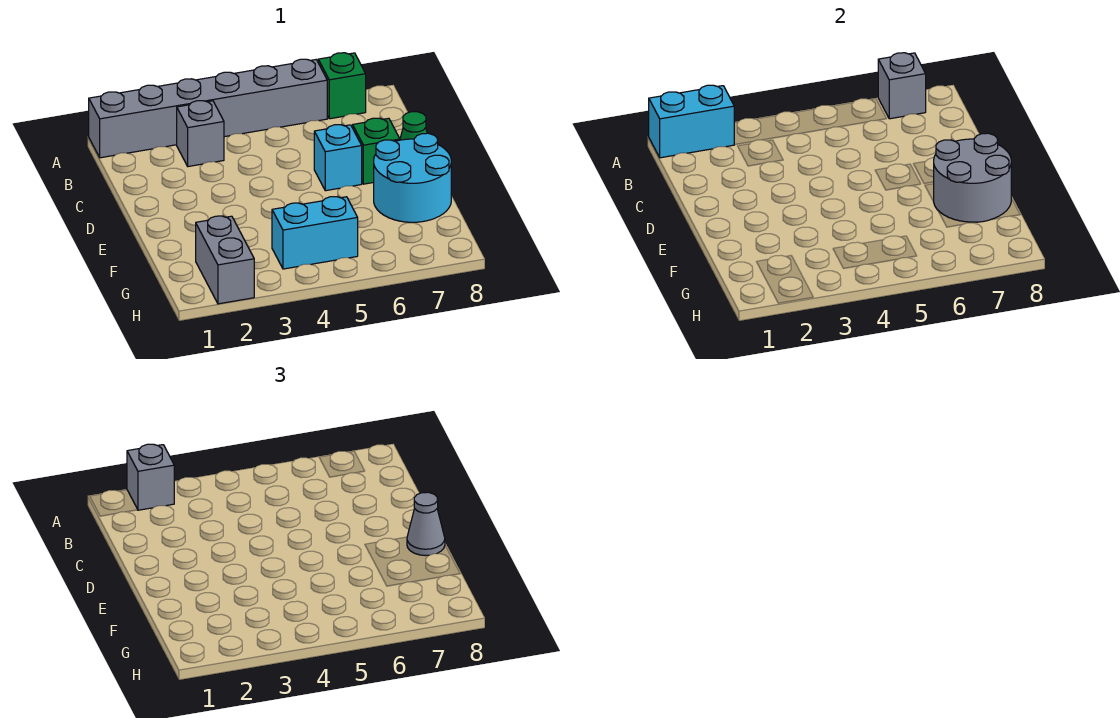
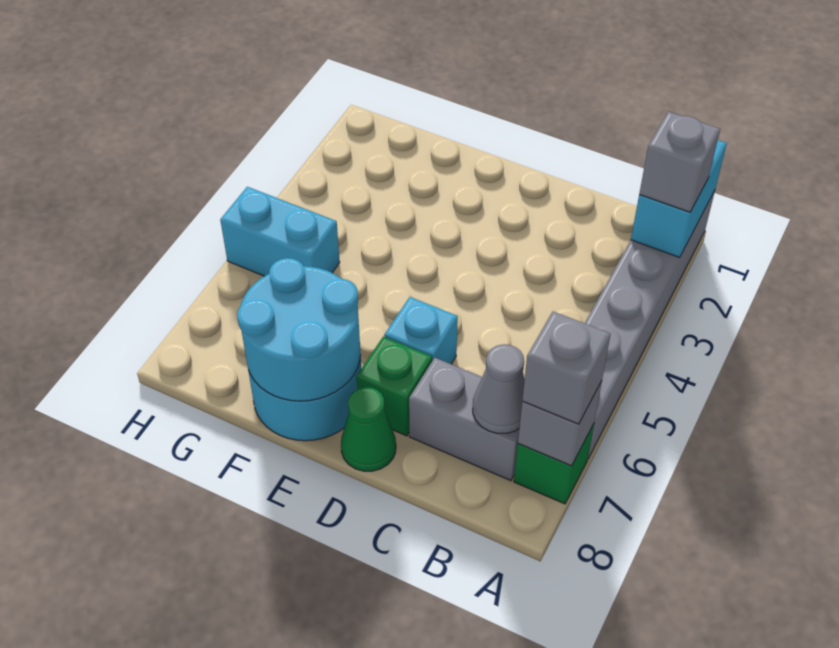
grey 1x1 brick [177,101,224,167] -> grey 1x1 brick moved to [522,311,610,424]
grey 2x2 round brick [934,133,1011,222] -> cyan 2x2 round brick [237,258,361,401]
grey 1x1 cone [407,492,445,556] -> grey 1x1 cone moved to [473,344,525,433]
grey 1x2 brick [196,216,254,304] -> grey 1x2 brick moved to [409,358,519,481]
cyan 1x2 brick [272,197,358,269] -> cyan 1x2 brick turned to [220,187,340,276]

